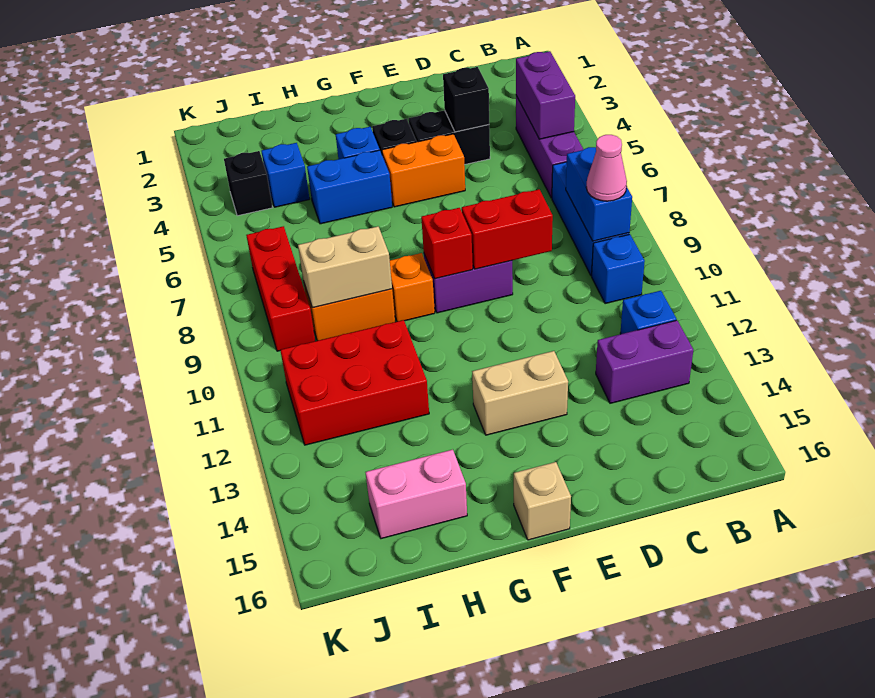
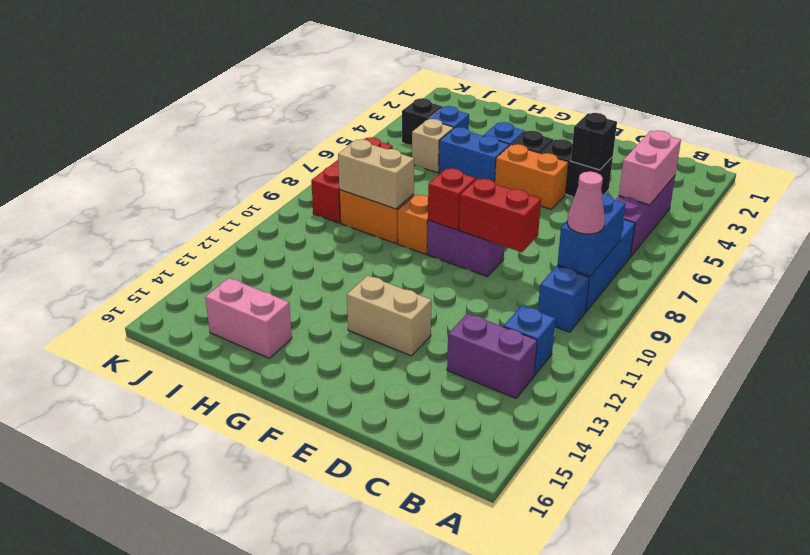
purple 1x2 brick [516,51,575,139] -> pink 1x2 brick [619,131,681,205]
tan 1x1 brick [514,462,571,540] -> tan 1x1 brick moved to [412,119,454,172]
red 2x3 brick [280,320,429,445] -> none

